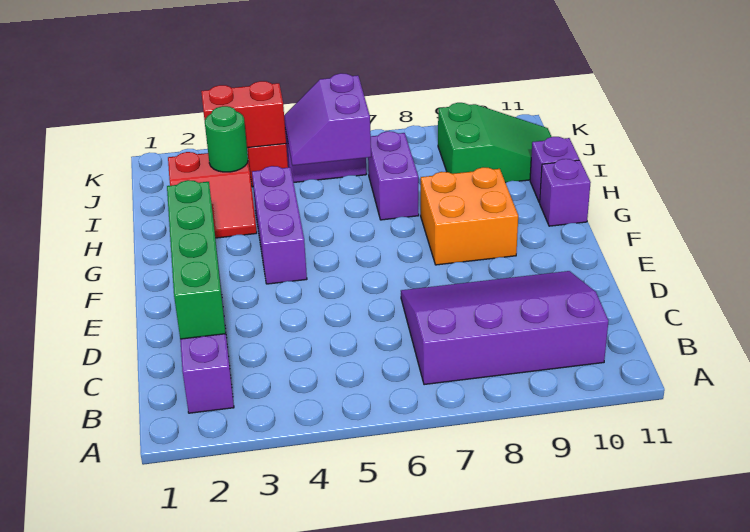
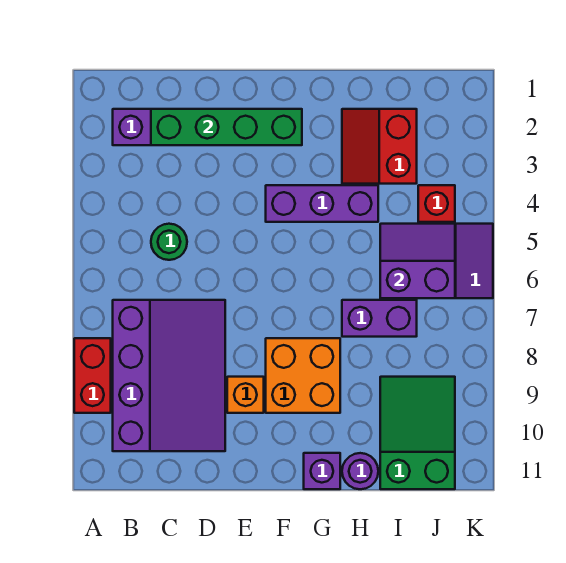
none -> orange 1x1 brick [227,377,264,413]
purple 1x1 brick [530,137,579,203] -> purple 1x1 round brick [342,453,378,489]
green 1x1 round brick [205,106,248,172] -> green 1x1 round brick moved to [151,224,187,260]
green 2x3 slope [438,103,552,183] -> green 2x3 slope turned to [380,377,455,489]
red 1x2 brick [201,81,286,148] -> red 1x2 brick moved to [74,338,111,413]

